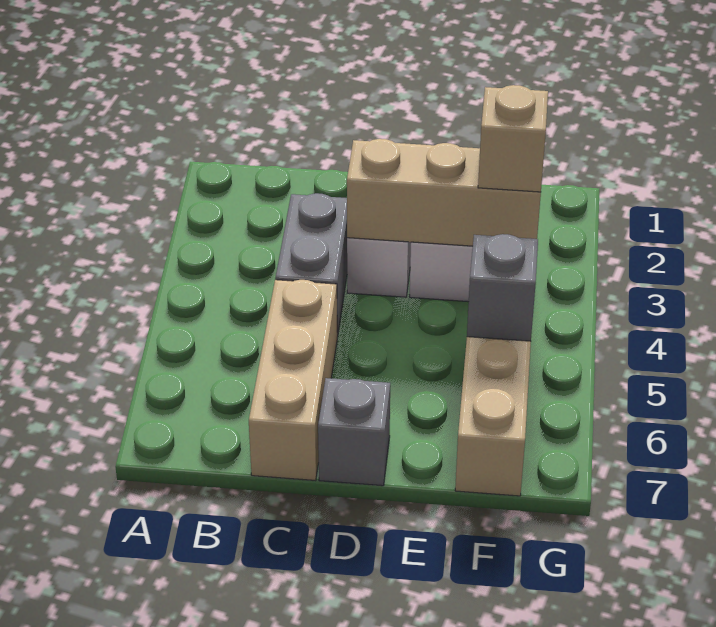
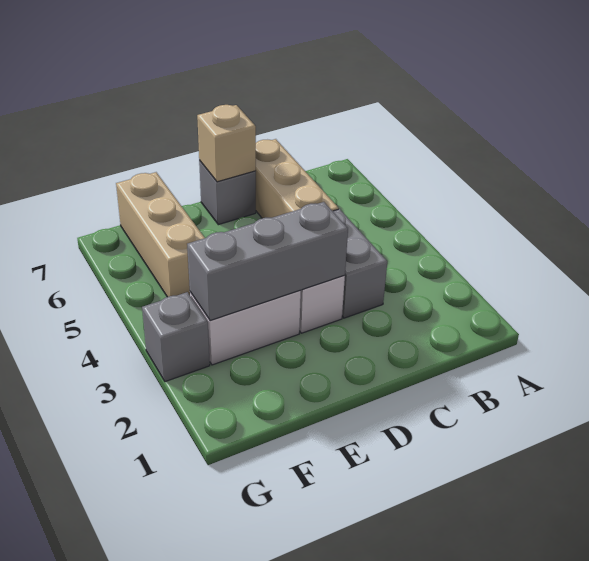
tan 1x3 brick [347,139,541,246] -> grey 1x3 brick [187,202,348,321]
tan 1x1 brick [478,85,548,192] -> tan 1x1 brick moved to [197,105,256,182]
grey 1x1 brick [467,234,538,341] -> grey 1x1 brick moved to [142,292,210,382]

